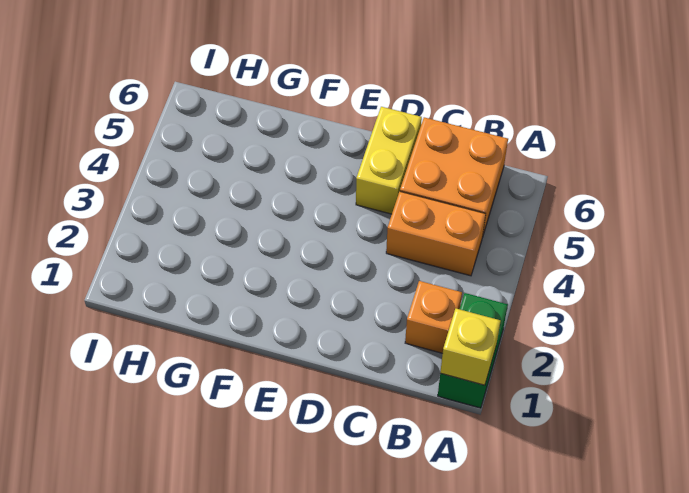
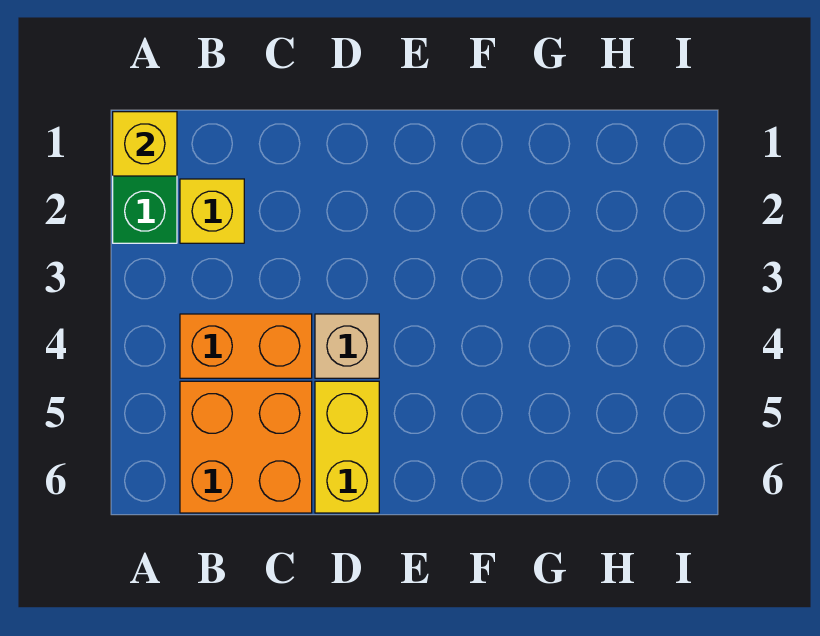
orange 1x1 brick [405,281,462,353] -> yellow 1x1 brick [180,179,244,243]
none -> tan 1x1 brick [315,314,379,378]

